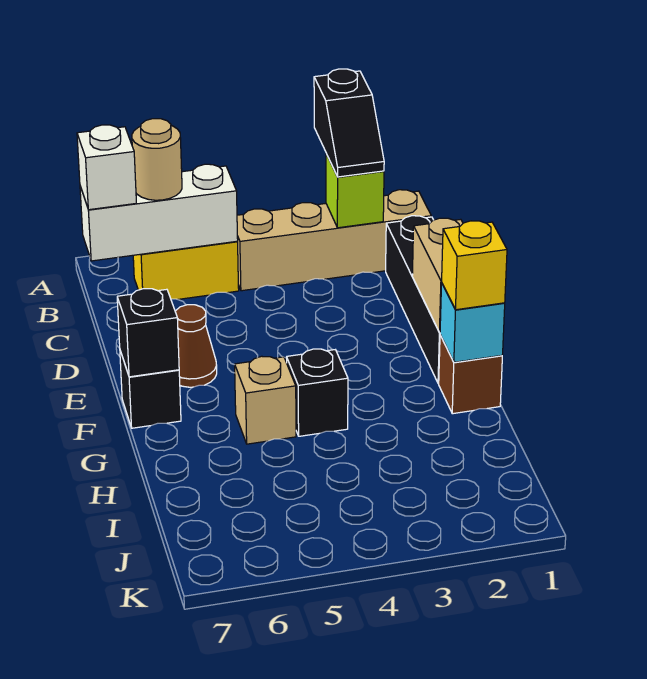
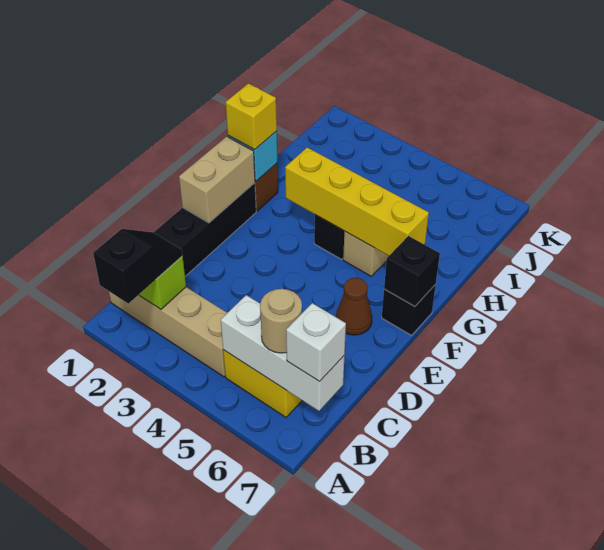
none -> yellow 1x4 brick [285,148,429,256]

